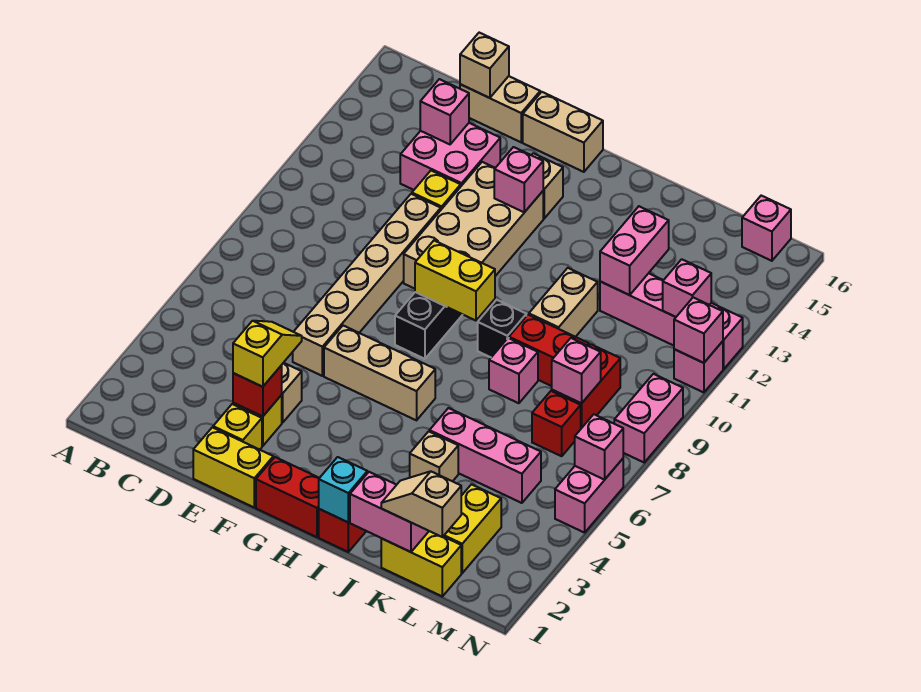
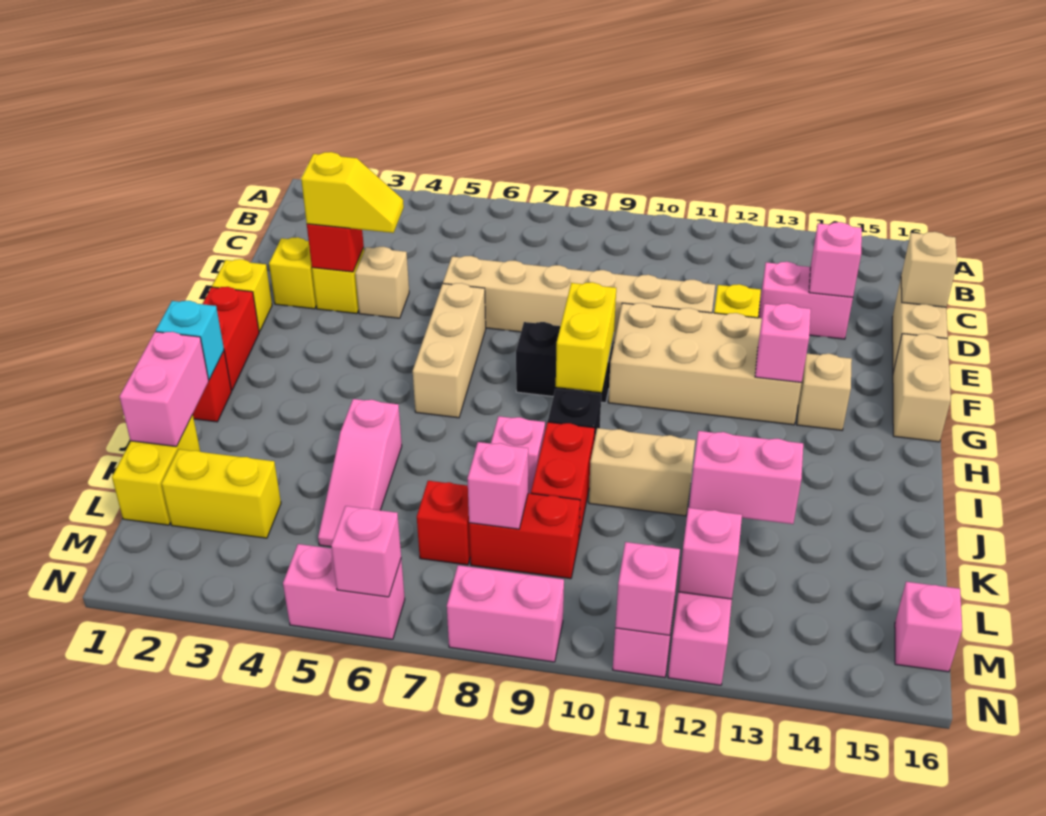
pink 2x2 brick [400,123,500,190] -> pink 1x2 brick [759,262,853,339]
yellow 1x2 brick [193,427,273,507] -> yellow 1x1 brick [212,259,272,332]
tan 1x1 brick [410,431,458,481] -> none
pink 1x3 brick [429,408,541,503] -> pink 1x3 slope [318,399,402,547]
tan 1x2 slope [381,471,461,537] -> none

